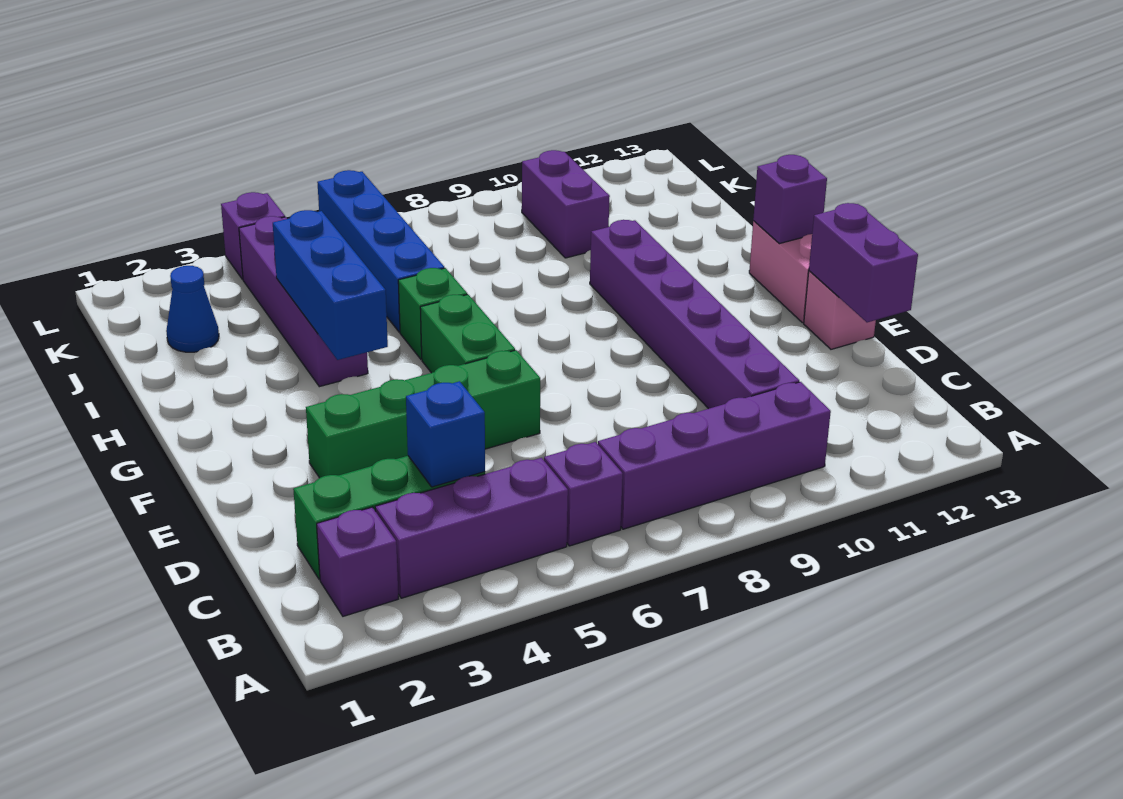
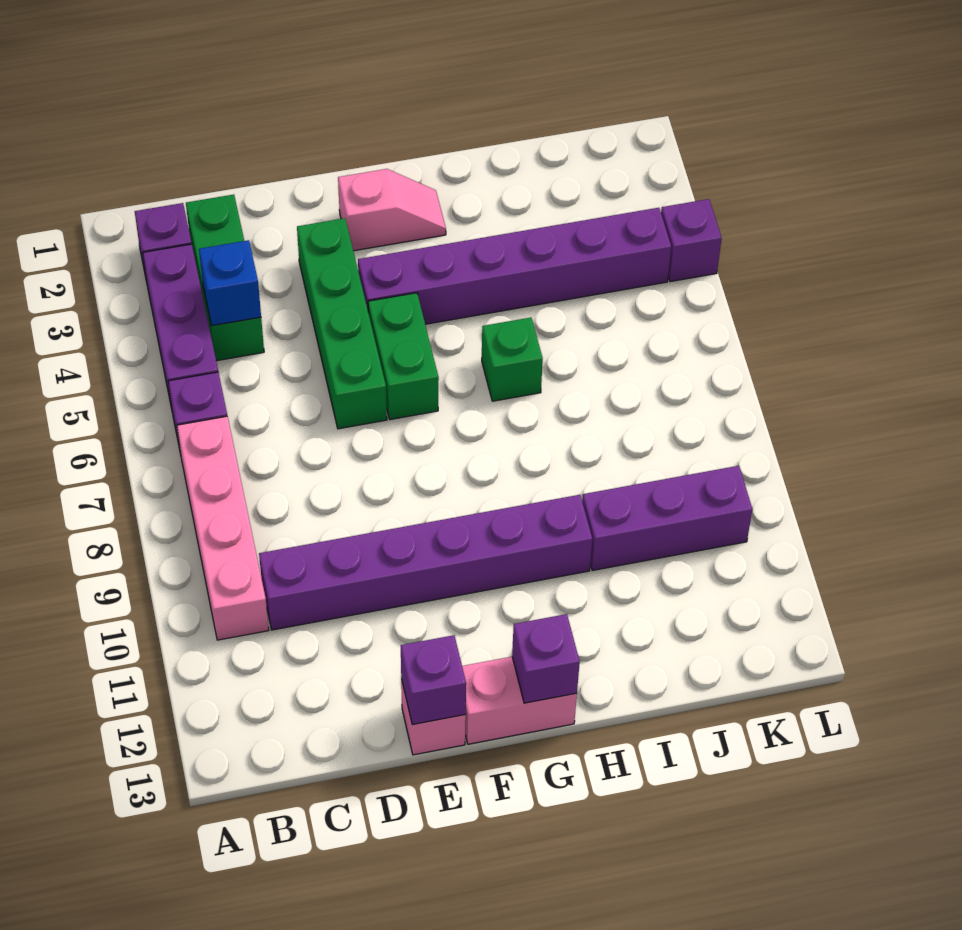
purple 1x4 brick [598,382,831,529] -> pink 1x4 brick [177,416,269,640]
purple 1x2 brick [809,203,918,322] -> purple 1x1 brick [401,635,466,725]
none -> pink 1x2 slope [338,169,446,251]
green 1x2 brick [420,294,515,373] -> green 1x2 brick turned to [368,293,439,420]
blue 1x3 brick [273,210,388,360] -> none
purple 1x4 brick [239,216,368,387] -> purple 1x6 brick [358,208,671,324]
blue 1x4 brick [317,170,444,332] -> none
blue 1x1 cone [166,266,219,352] -> none
purple 1x2 brick [522,150,610,258] -> purple 1x3 brick [582,466,753,570]

